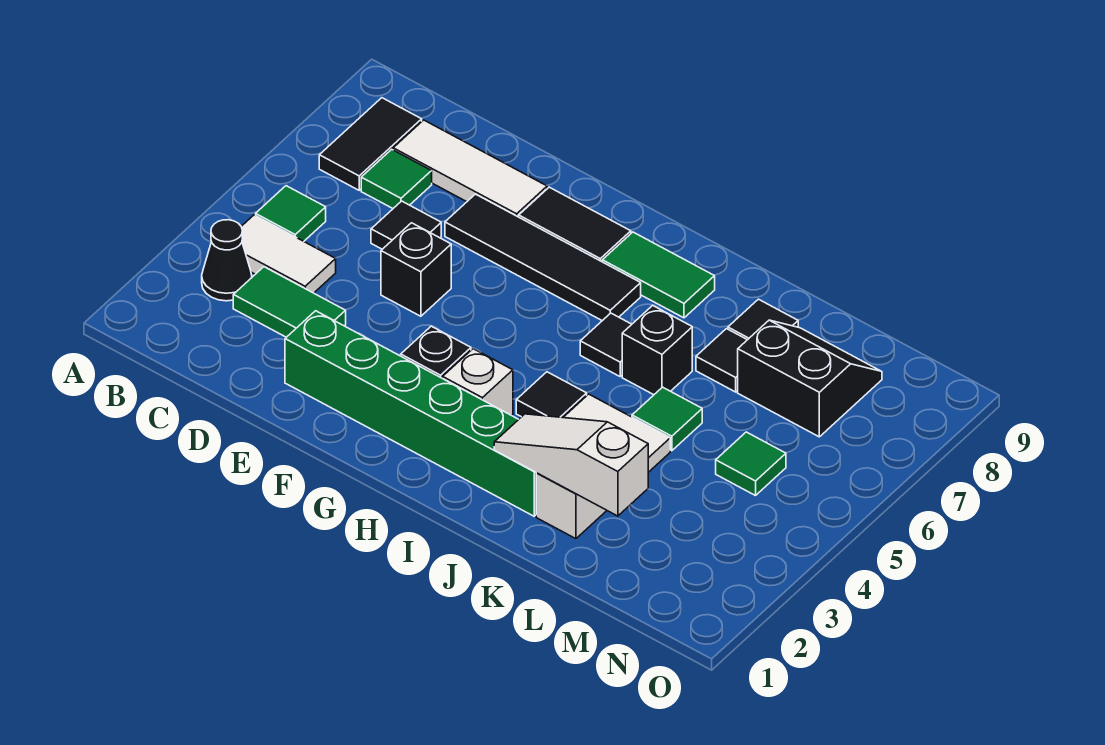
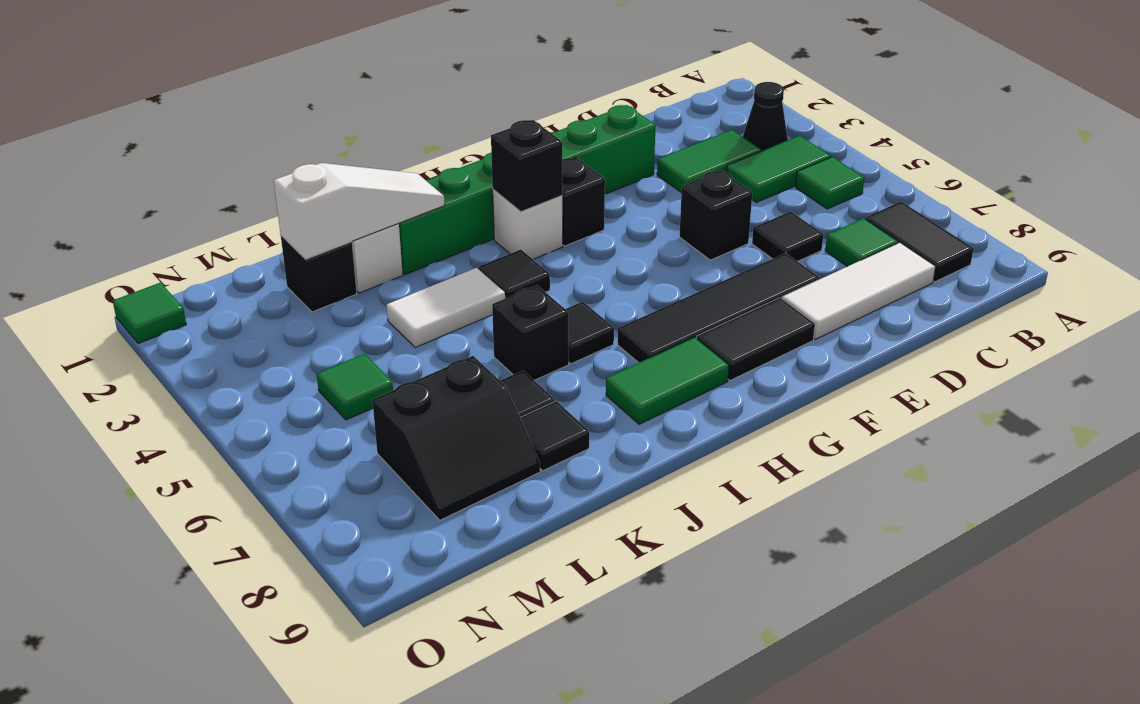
white 1x2 tile [241,215,336,293] -> green 1x2 tile [727,136,831,202]
none -> black 1x1 brick [491,120,562,212]
green 1x1 tile [632,387,702,451] -> green 1x1 tile moved to [113,283,186,343]
none -> black 1x1 brick [281,236,357,312]

